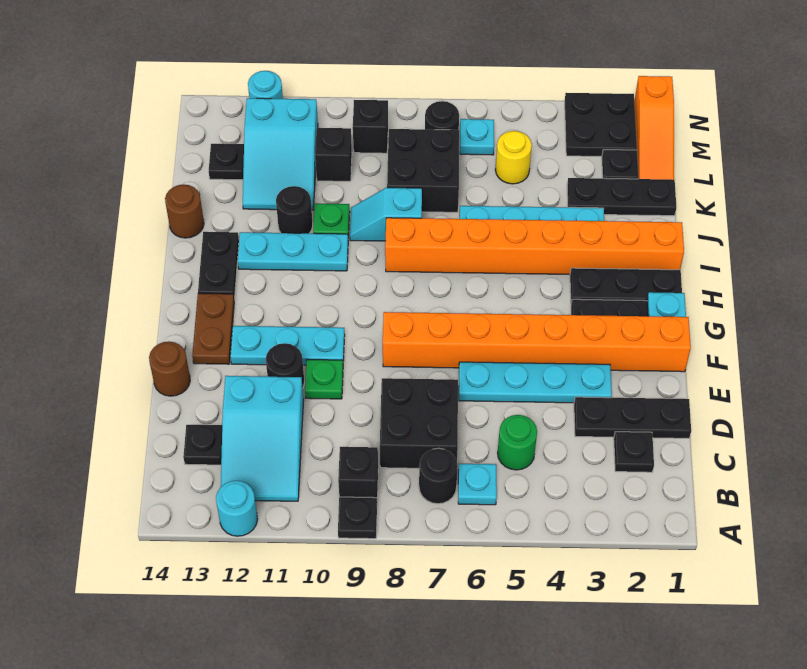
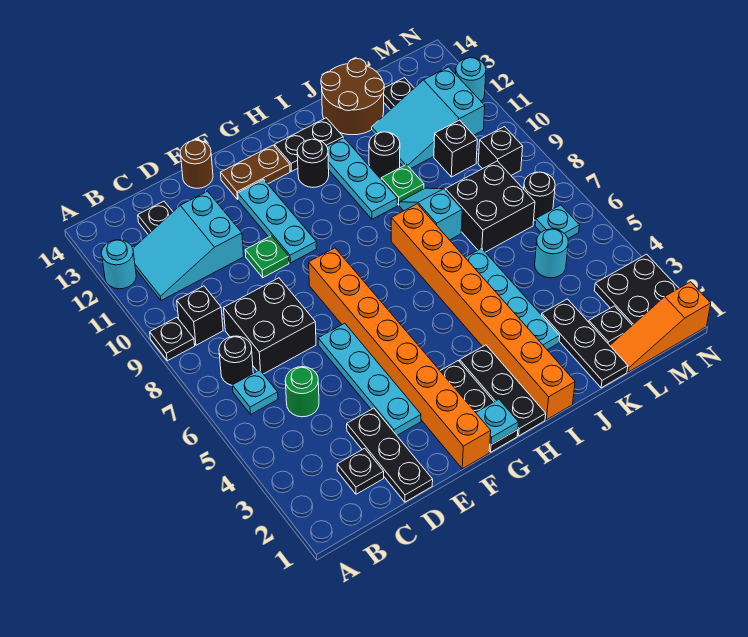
black 1x1 round brick [266,343,304,388] -> black 1x1 round brick moved to [297,139,329,187]
brown 1x1 round brick [165,184,204,238] -> brown 2x2 round brick [321,59,384,135]
yellow 1x1 round brick [495,131,532,184] -> cyan 1x1 round brick [535,229,568,278]

